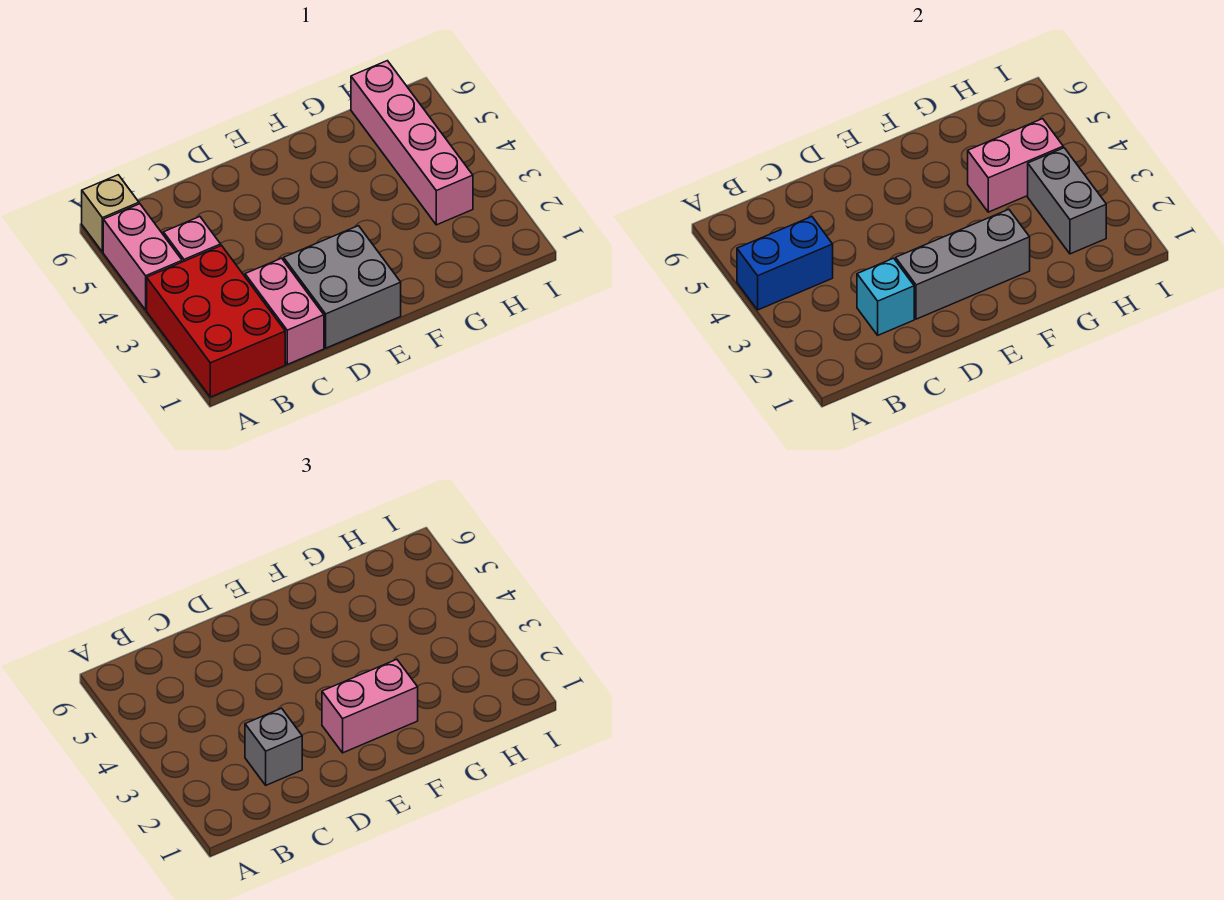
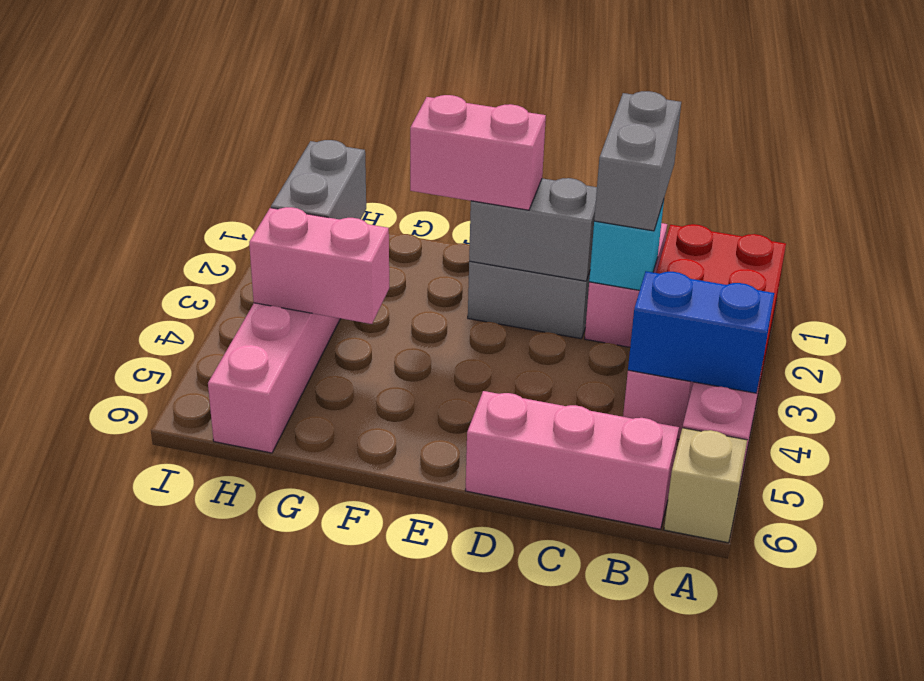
none -> pink 1x3 brick [465,391,679,529]
grey 1x1 brick [245,708,302,785] -> grey 1x2 brick [594,91,681,231]
grey 1x3 brick [896,209,1030,319] -> grey 1x2 brick [469,178,597,281]

